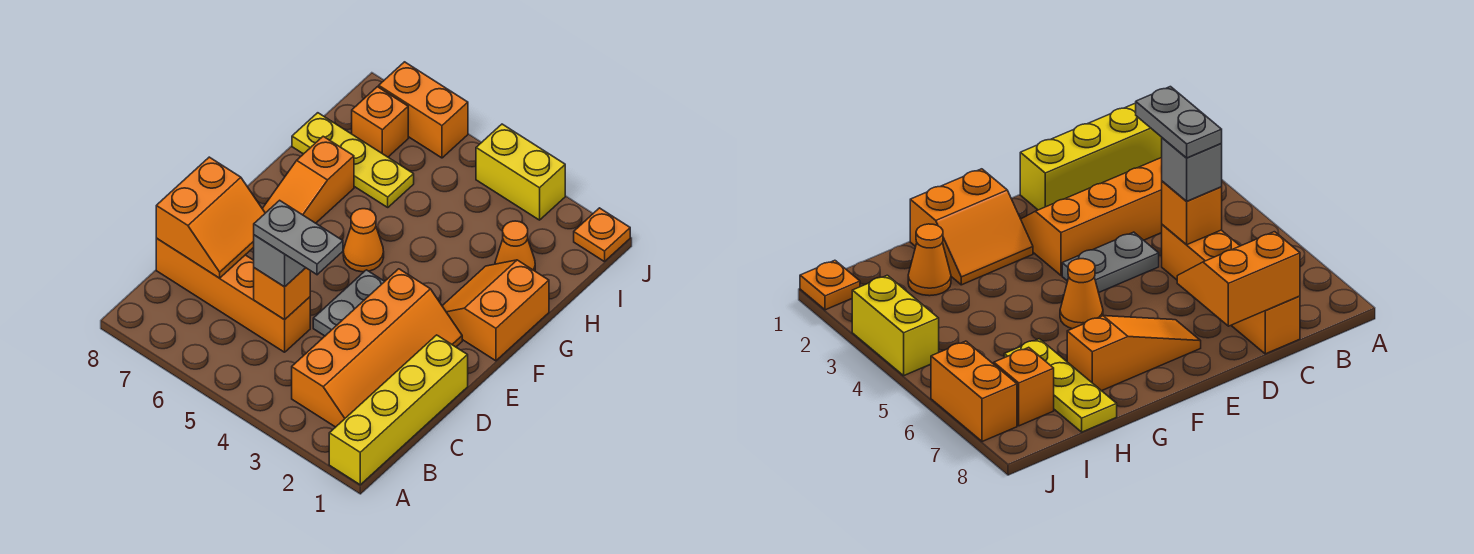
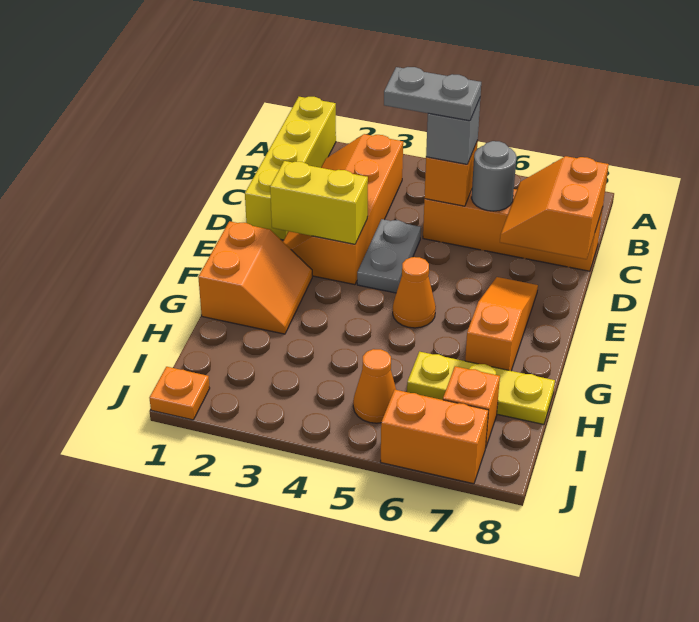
none -> grey 1x1 round brick [471,141,517,211]
orange 1x1 cone [495,221,535,271] -> orange 1x1 cone moved to [353,349,396,423]
yellow 1x2 brick [476,124,565,220] -> yellow 1x2 brick moved to [270,161,368,244]

